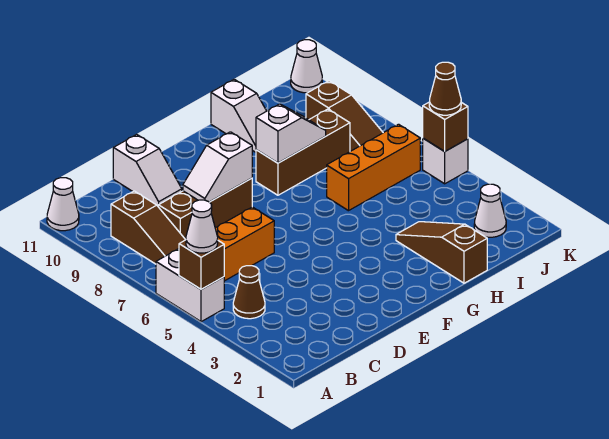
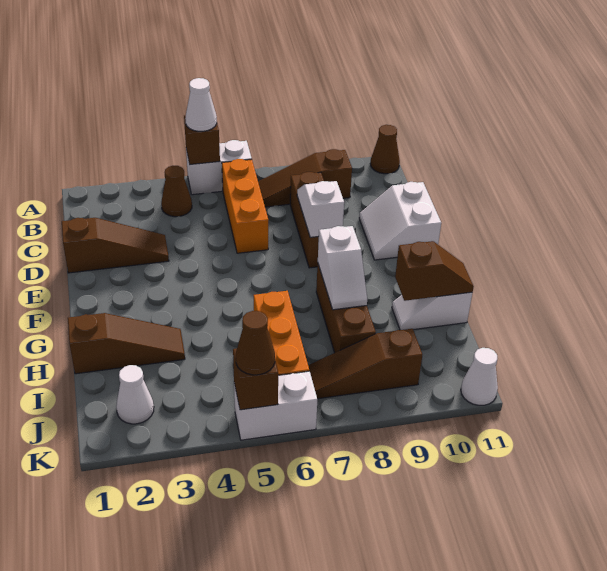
white 1x1 cone [47,178,79,231] -> brown 1x1 cone [371,125,400,174]
none -> brown 1x3 slope [62,218,169,273]
white 1x2 slope [113,134,182,206] -> white 2x2 slope [359,182,441,260]
none -> brown 1x2 slope [395,241,474,301]
white 1x1 brick [423,138,468,184] -> white 1x2 brick [234,371,317,440]

